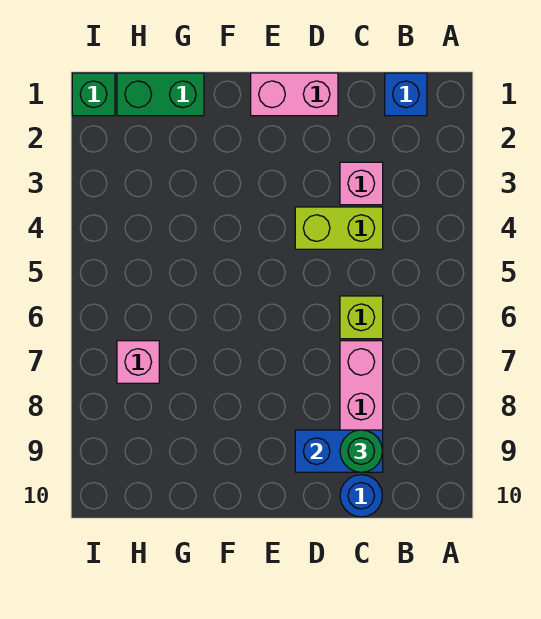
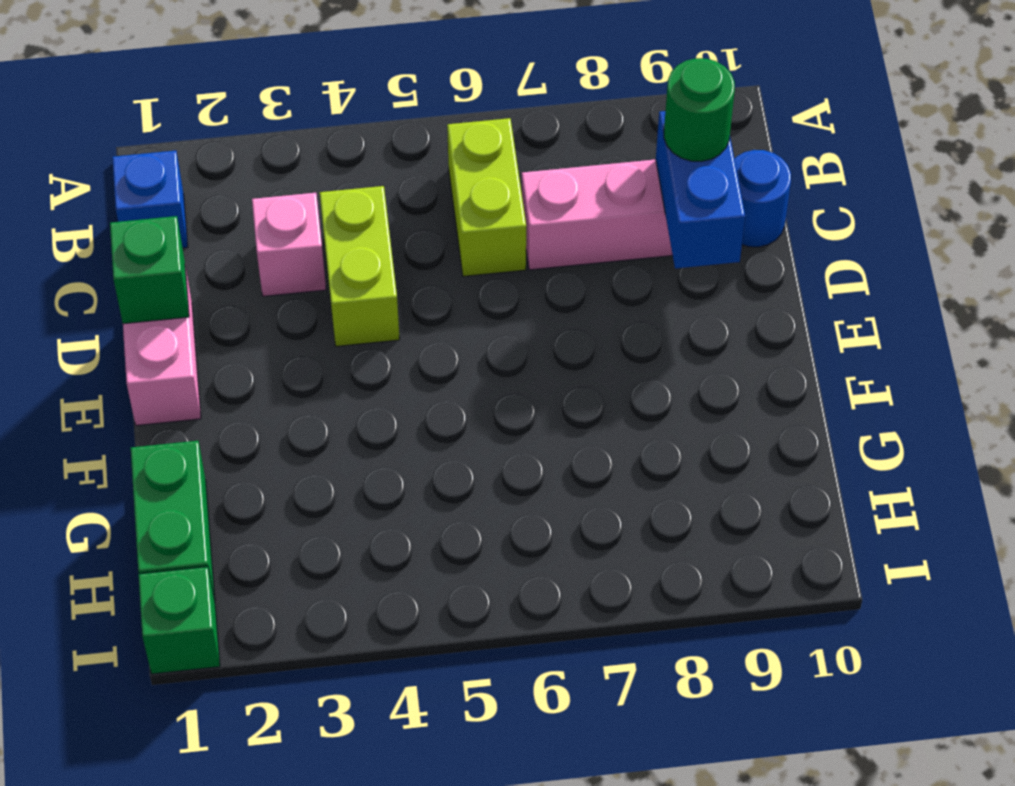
lime 1x1 brick [340,296,383,339] -> lime 1x2 brick [447,118,526,276]
none -> green 1x1 brick [110,216,189,324]
pink 1x1 brick [117,341,159,383] -> none

